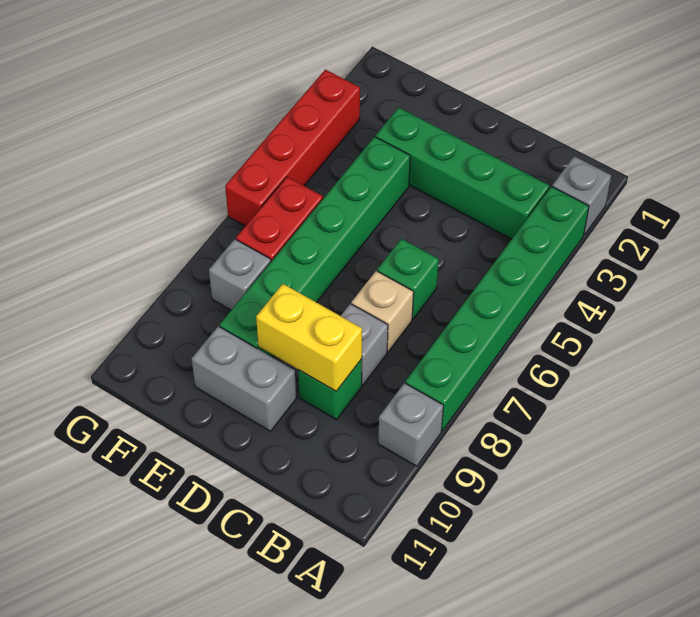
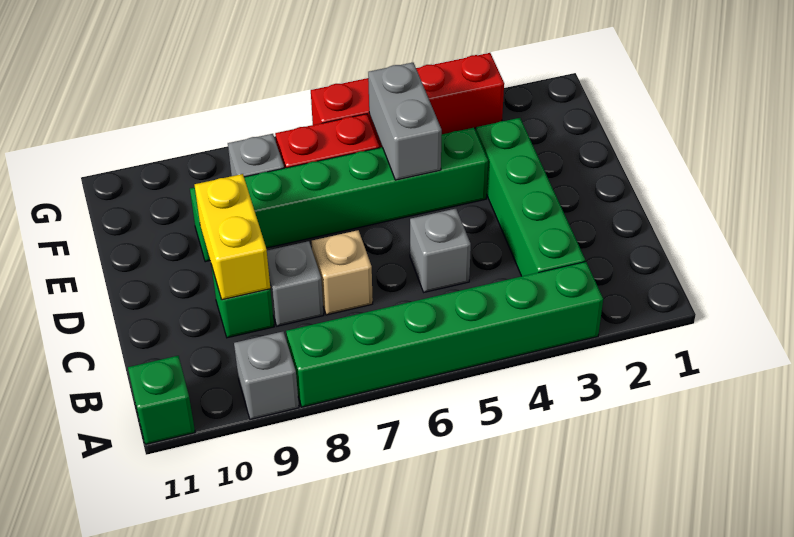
grey 1x1 brick [552,156,611,235] -> grey 1x1 brick moved to [410,209,471,292]
green 1x1 brick [377,239,439,319] -> green 1x1 brick moved to [128,356,195,444]
grey 1x2 brick [192,326,296,431] -> grey 1x2 brick moved to [368,63,442,180]

